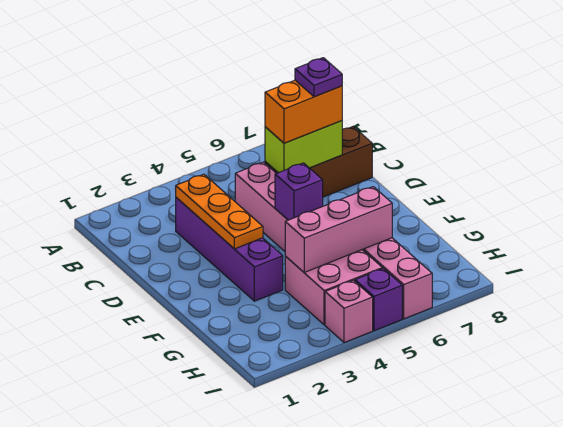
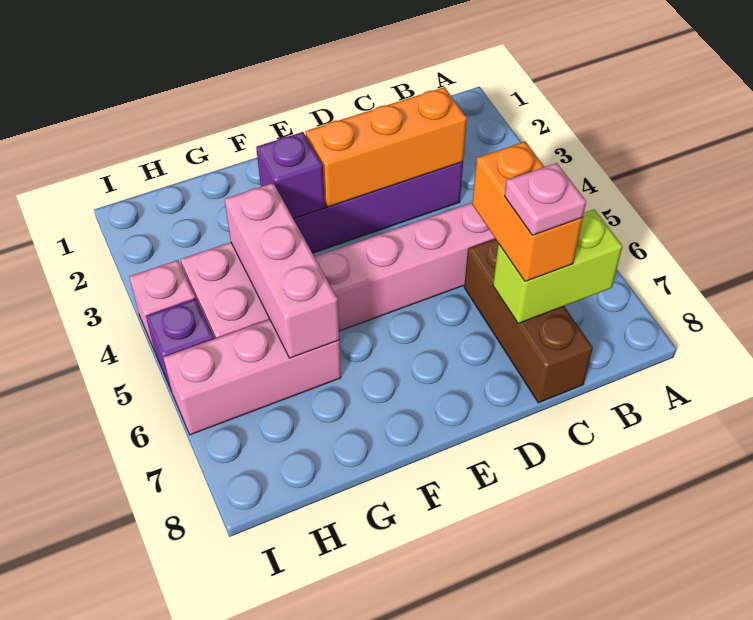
orange 1x3 plate [176,174,263,249] -> orange 1x3 brick [306,87,467,207]
lime 1x2 brick [265,121,342,173] -> lime 1x2 brick turned to [493,209,623,324]
purple 1x1 plate [295,58,342,97] -> pink 1x1 plate [505,163,586,235]
purple 1x1 brick [275,163,323,220] -> purple 1x1 brick moved to [256,132,325,219]

